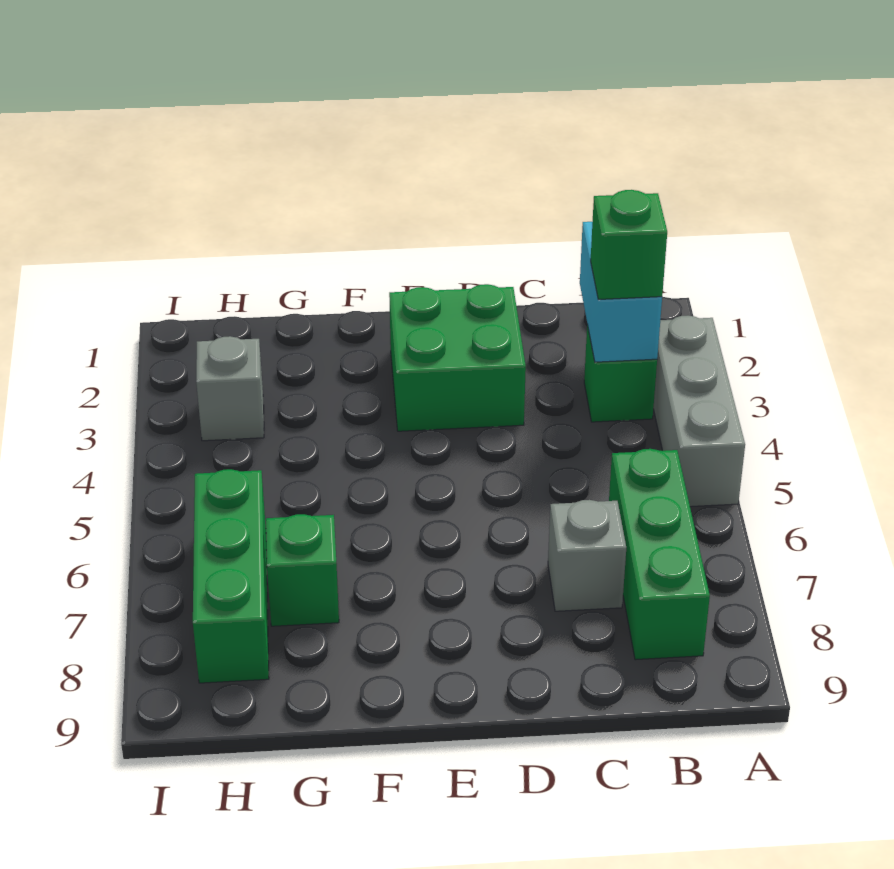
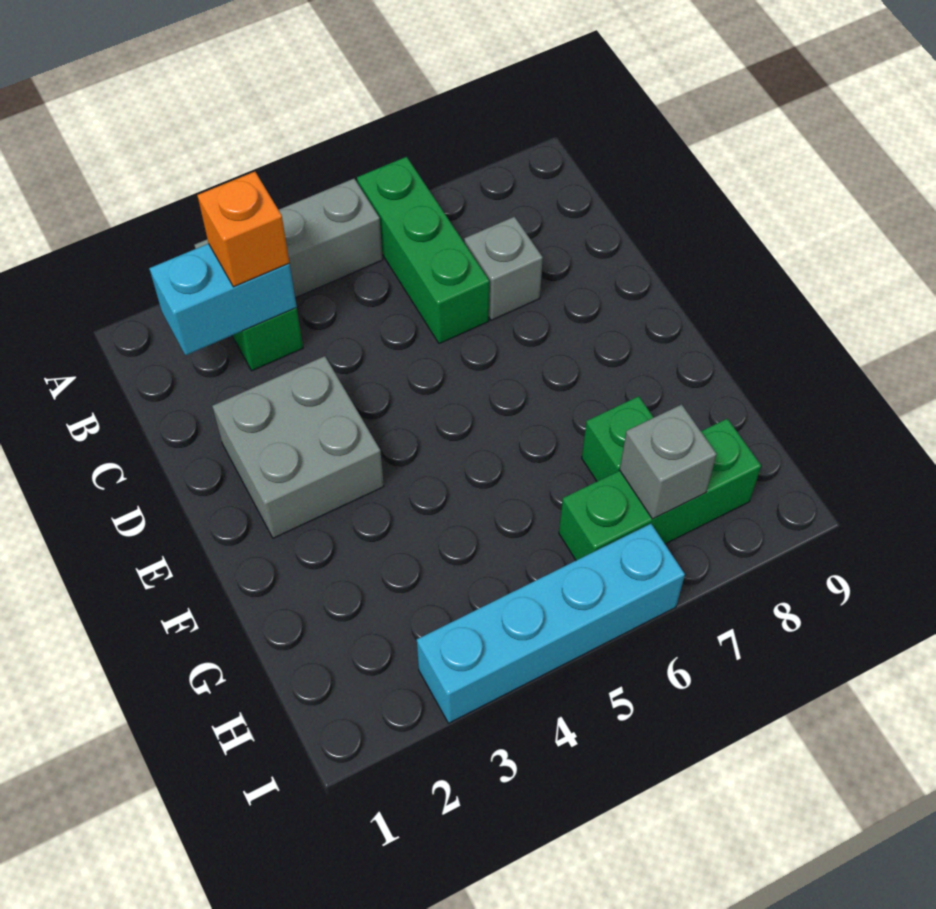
green 1x1 brick [591,190,667,299] -> orange 1x1 brick [197,172,289,287]
green 1x3 brick [609,449,710,660] -> green 1x3 brick turned to [357,157,489,344]
green 2x2 brick [389,284,526,431] -> grey 2x2 brick [212,356,384,538]
grey 1x1 brick [196,336,264,441] -> grey 1x1 brick moved to [620,404,717,519]
none -> cyan 1x4 brick [417,524,685,723]

